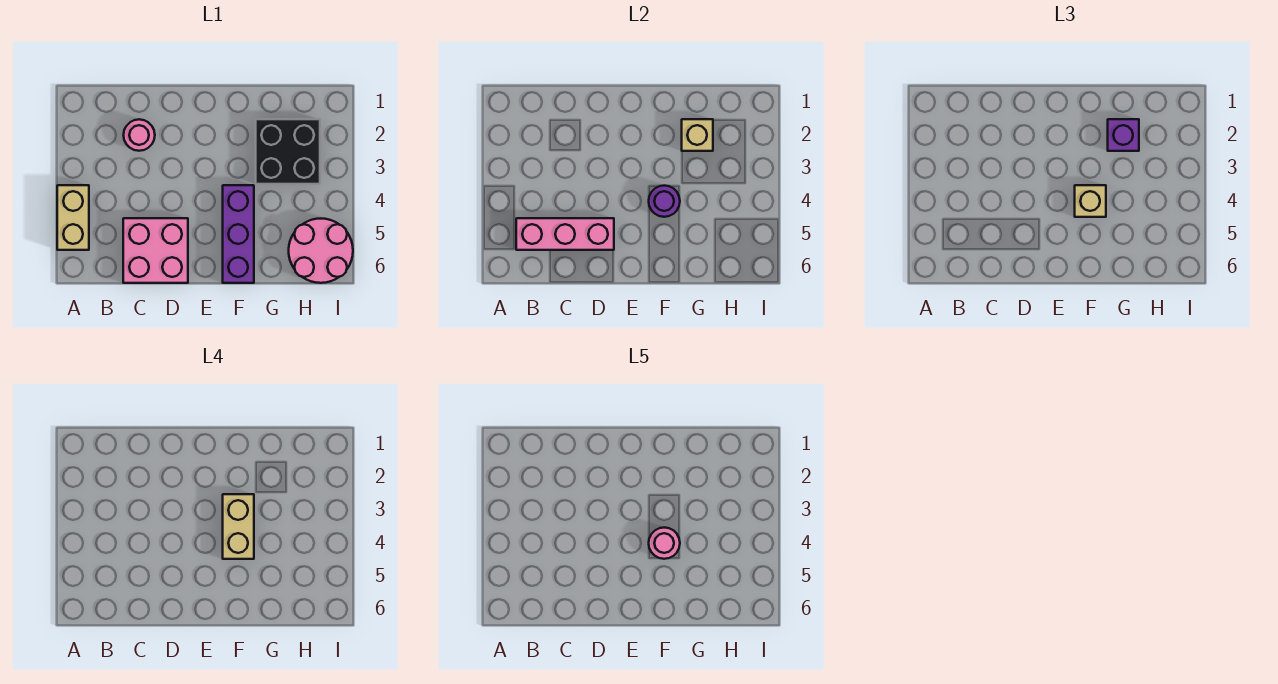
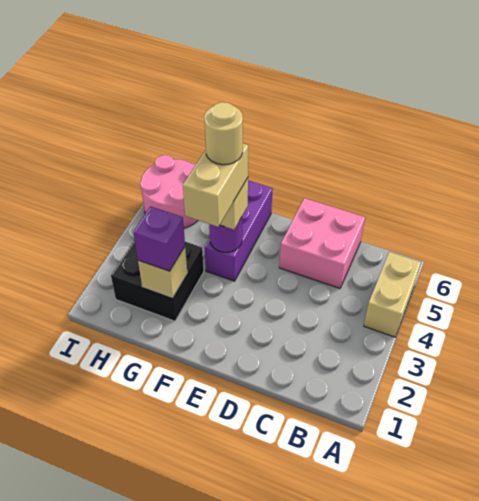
pink 1x3 brick [516,218,614,250] -> none
pink 1x1 round brick [124,119,155,151] -> none
pink 1x1 round brick [649,528,680,559] -> tan 1x1 round brick [204,102,243,165]

